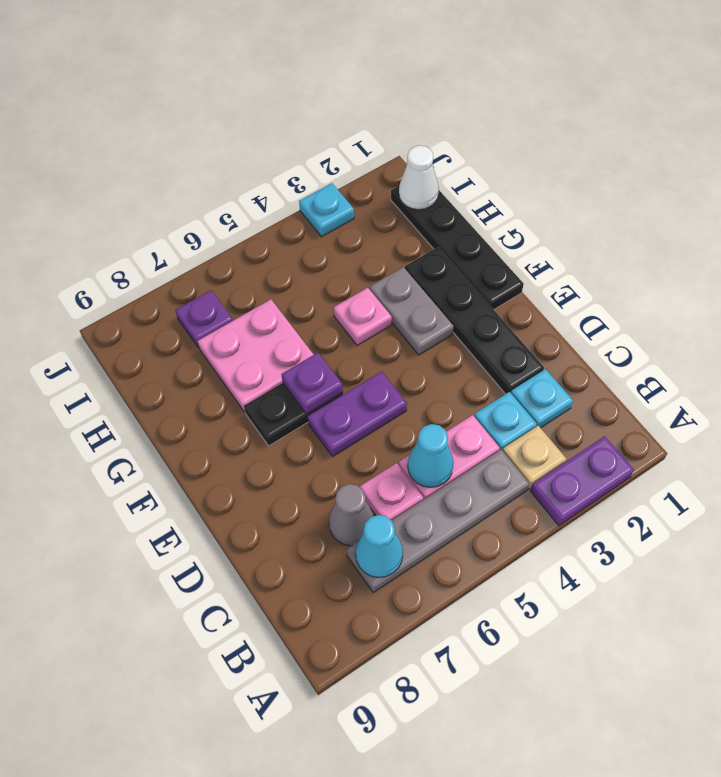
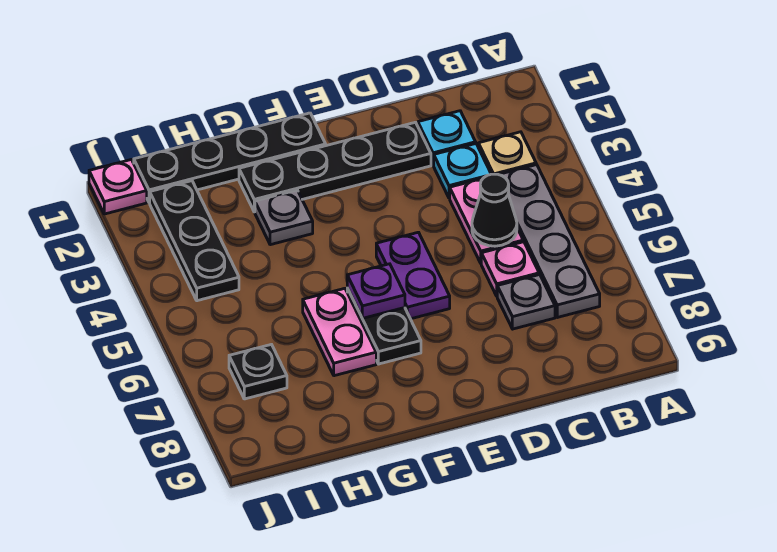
purple 1x2 plate [530,436,634,526] -> none
cyan 1x1 cone [356,515,403,577] -> none
cyan 1x1 cone [408,424,453,487] -> black 1x1 cone [472,174,517,246]
grey 1x1 cone [329,484,374,546] -> grey 1x1 plate [497,275,555,329]
grey 1x2 plate [370,267,454,355] -> grey 1x1 plate [255,190,313,245]
pink 1x1 plate [334,288,392,345] -> pink 1x1 plate moved to [89,160,147,214]
pink 2x2 plate [198,299,314,412] -> pink 1x2 plate [303,288,376,376]
white 1x1 cone [399,145,439,210] -> none
none -> black 1x3 plate [150,181,239,301]
purple 1x1 plate [176,290,233,348] -> black 1x1 plate [229,345,287,399]
cyan 1x1 plate [299,183,354,237] -> none

